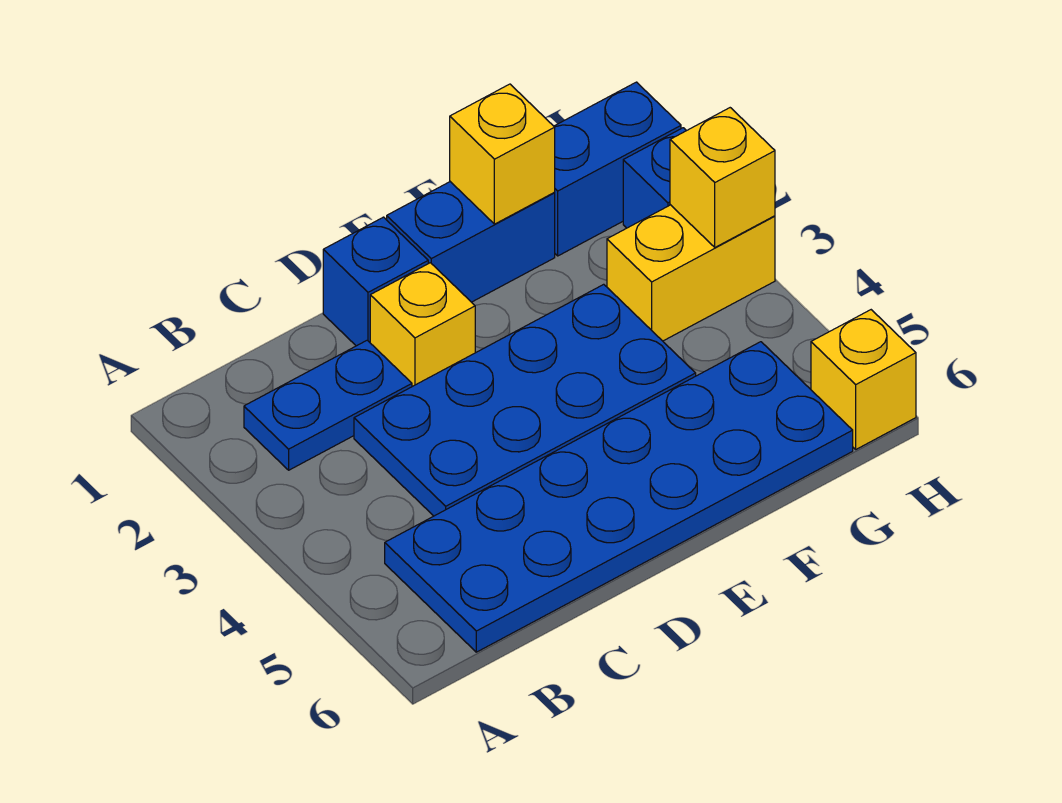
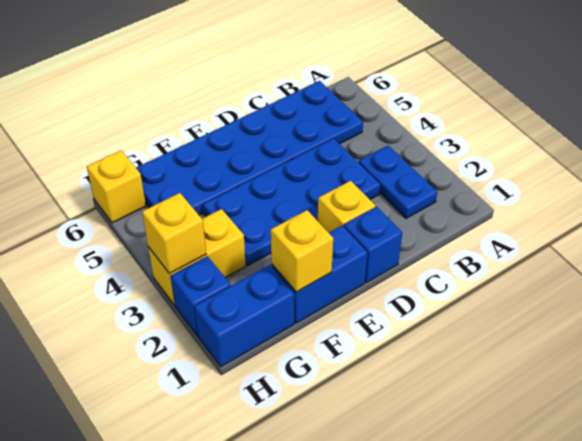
blue 1x2 plate [244,340,412,470] -> blue 1x2 plate turned to [358,146,437,218]

